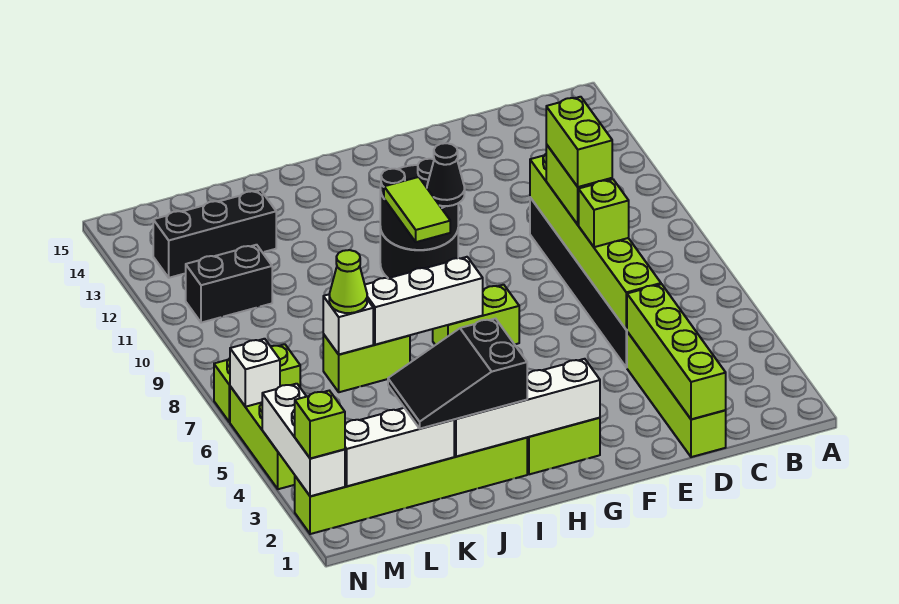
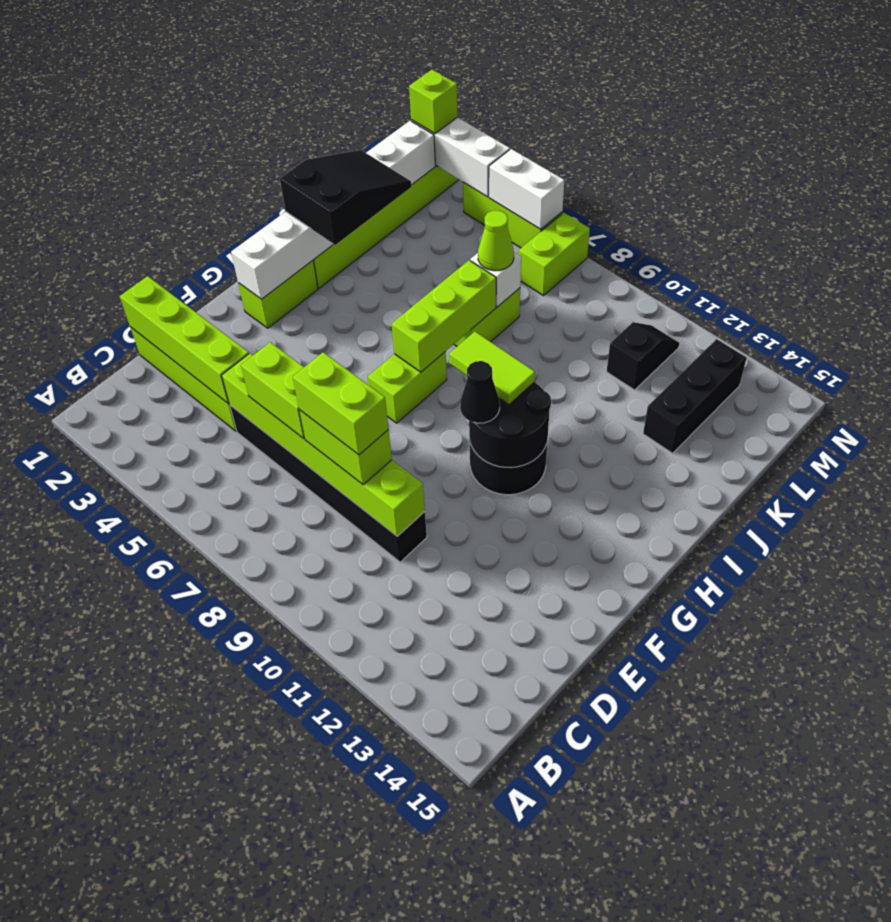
lime 1x1 brick [579,179,629,247] -> lime 1x2 brick [241,342,305,439]
white 1x3 brick [365,257,483,345] -> lime 1x3 brick [392,260,496,372]
black 1x2 brick [186,245,272,323] -> black 1x2 slope [607,322,679,390]
white 1x1 brick [230,339,280,407] -> white 1x2 brick [489,149,564,229]

